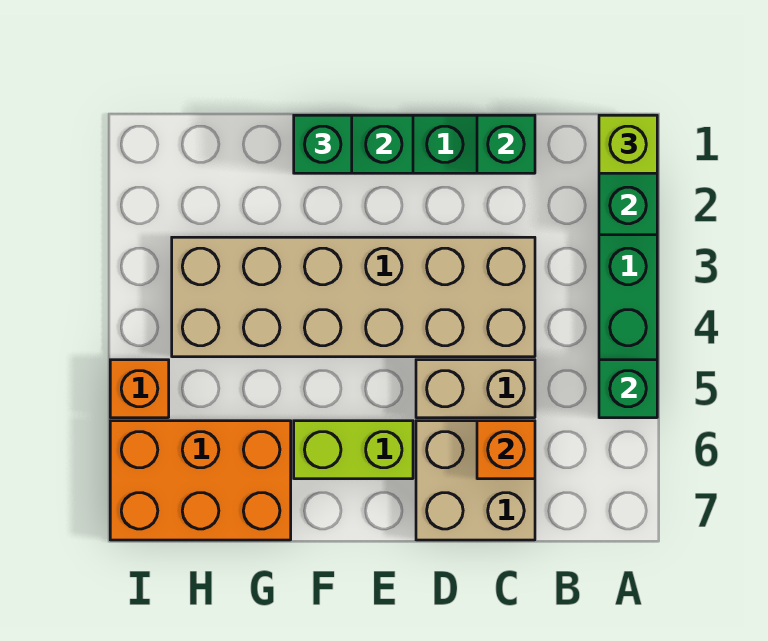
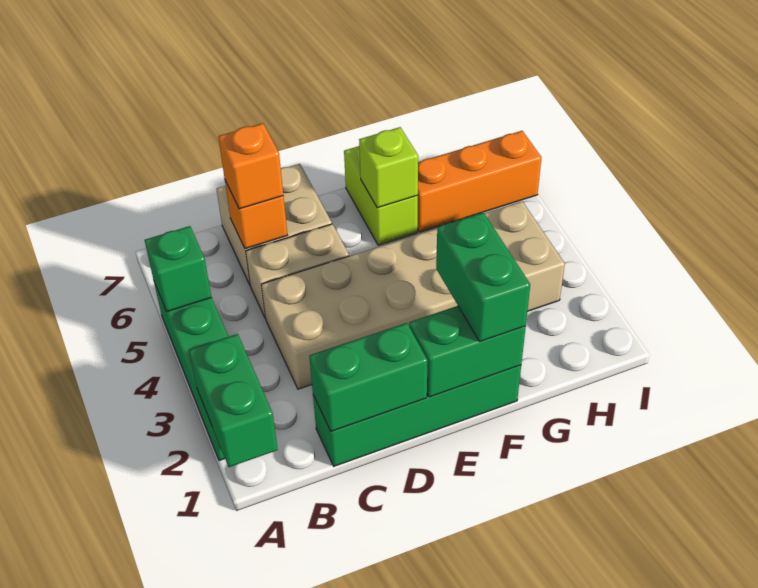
lime 1x1 brick [599,115,657,173] -> lime 1x1 brick moved to [359,127,418,208]
green 1x1 brick [477,115,535,173] -> green 1x2 brick [309,323,428,431]
lime 1x2 brick [294,421,413,479] -> lime 1x2 brick turned to [344,146,418,245]
green 1x1 brick [294,115,352,173] -> green 1x2 brick [436,212,530,342]
orange 2x3 brick [110,421,291,540] -> orange 1x3 brick [417,131,542,232]
orange 1x1 brick [110,360,169,418] -> orange 1x1 brick moved to [218,123,283,209]

